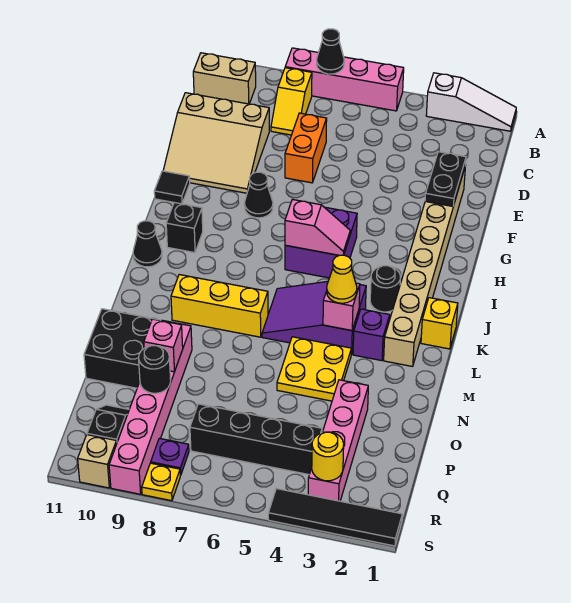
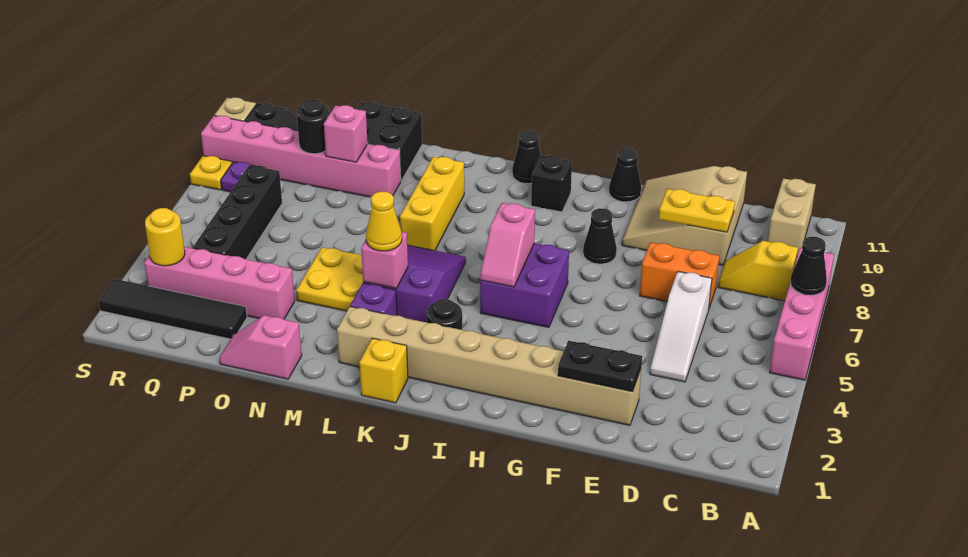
white 1x3 slope [426,73,516,131] -> white 1x3 slope moved to [650,272,712,382]
none -> yellow 1x2 plate [659,189,735,232]
black 1x1 tile [154,171,190,204] -> black 1x1 cone [609,148,641,202]
none -> pink 1x2 slope [219,315,302,379]
black 1x4 tile [268,489,402,546] -> black 1x4 tile turned to [99,279,247,339]

